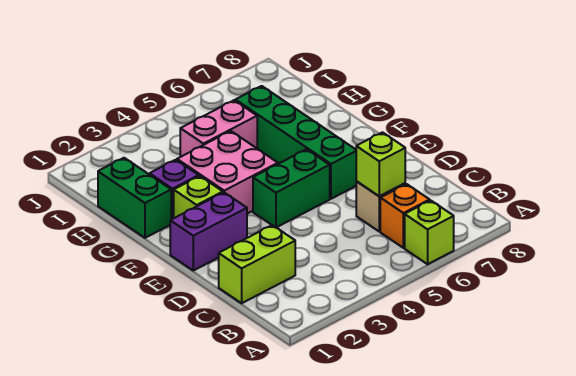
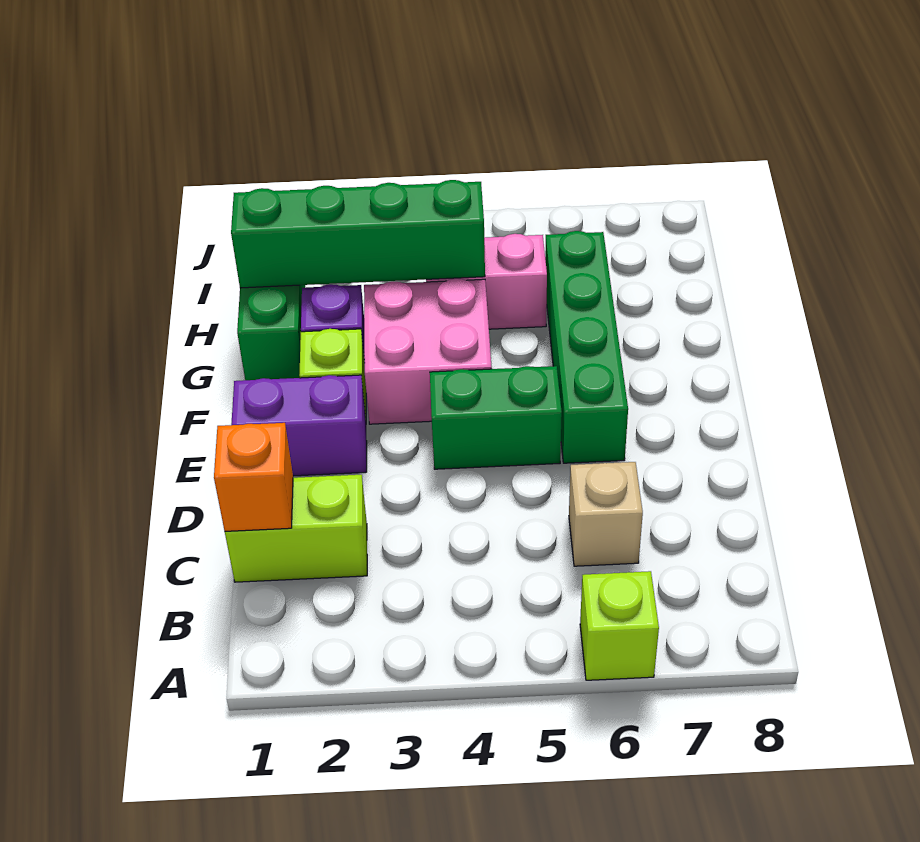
orange 1x1 brick [380,184,430,248] -> orange 1x1 brick moved to [214,423,293,531]
lime 1x1 brick [356,132,405,196] -> none
none -> green 1x4 brick [231,180,485,288]

